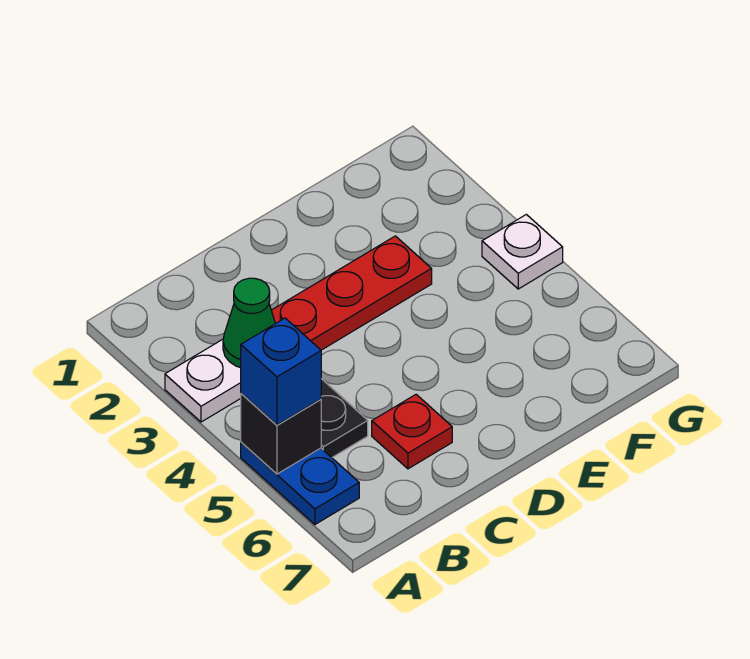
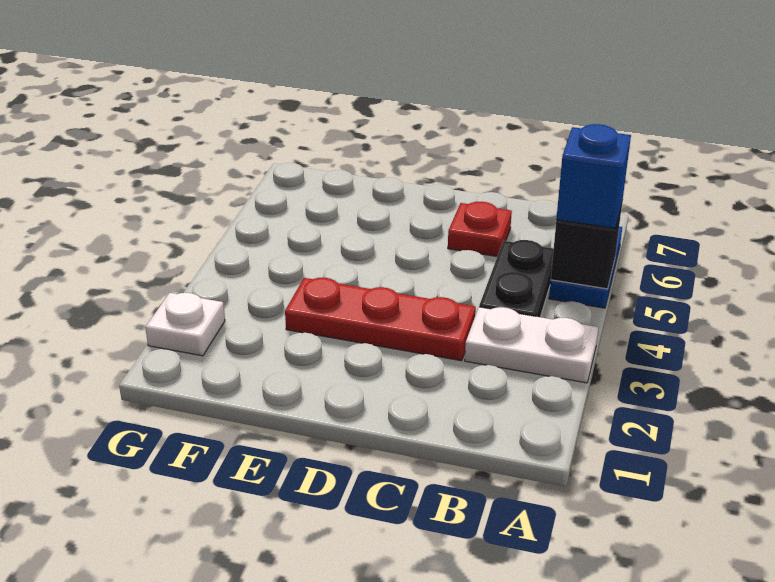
green 1x1 cone [223,278,275,368] -> none
white 1x1 plate [482,214,563,289] -> white 1x1 plate moved to [145,293,225,356]

